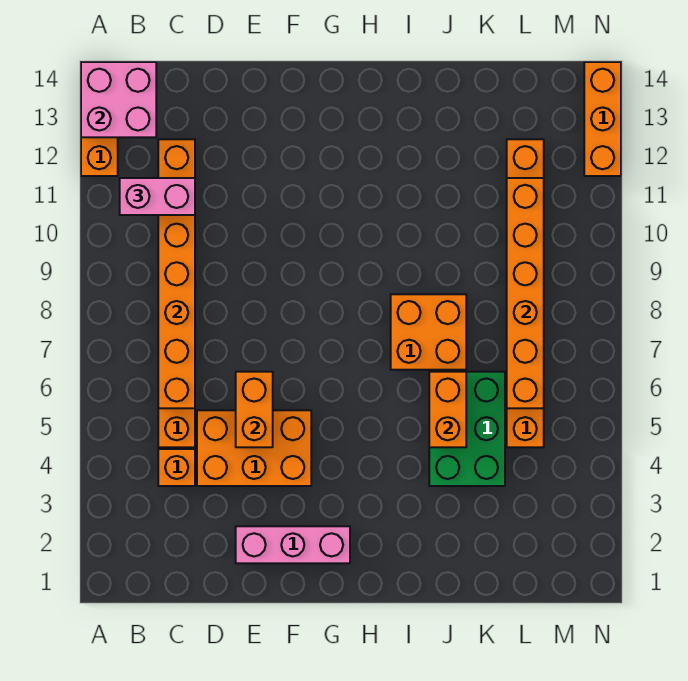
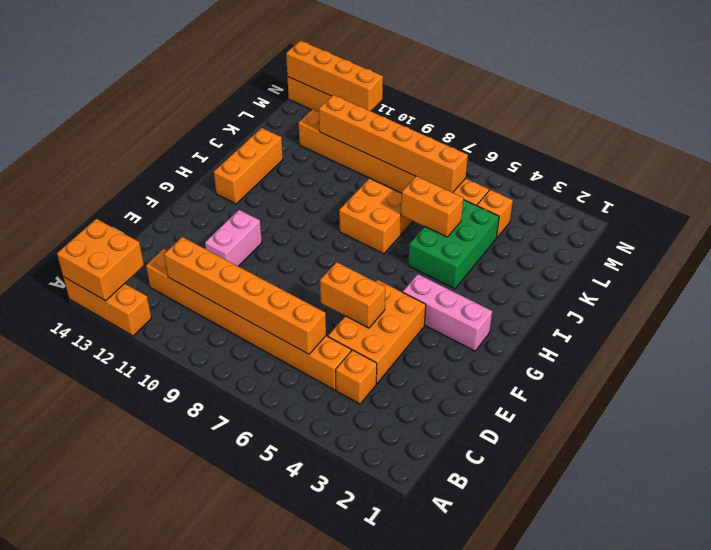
pink 2x2 brick [81,62,156,137] -> orange 2x2 brick [57,219,144,301]
pink 1x2 brick [120,178,195,215] -> pink 1x2 brick moved to [205,210,262,266]
pink 1x3 brick [236,526,350,563] -> pink 1x3 brick turned to [403,274,492,351]
none -> orange 1x3 brick [214,128,283,204]
green 2x3 brick [429,372,505,486] -> green 2x3 brick turned to [408,200,499,289]
none -> orange 1x1 brick [477,190,513,237]
none -> orange 1x4 brick [286,41,383,111]

